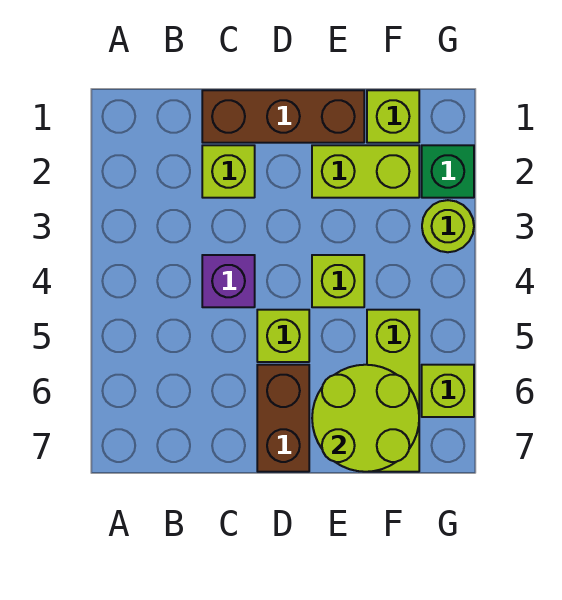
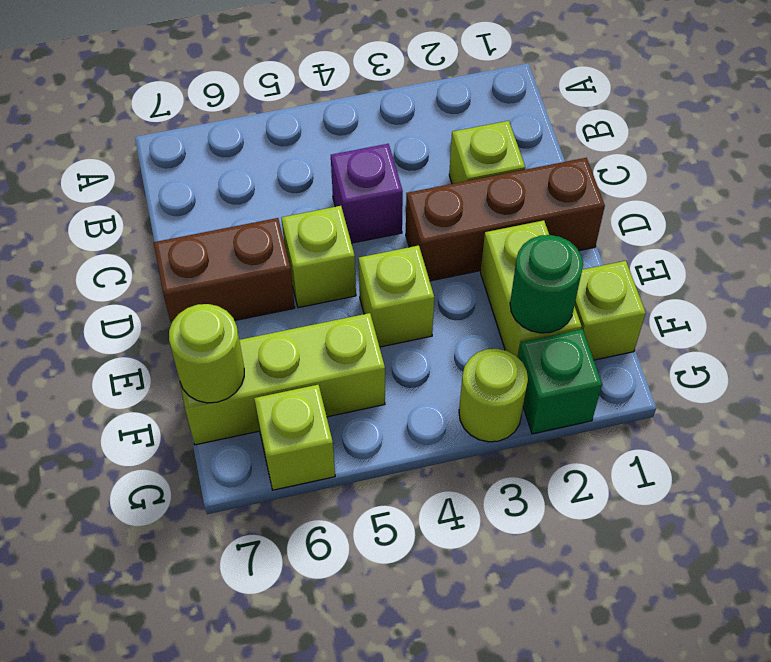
brown 1x3 brick [202,90,364,143] -> brown 1x3 brick turned to [406,158,605,281]
lime 2x2 round brick [312,365,419,472] -> lime 1x1 round brick [169,304,244,403]
none -> green 1x1 round brick [510,235,583,333]

